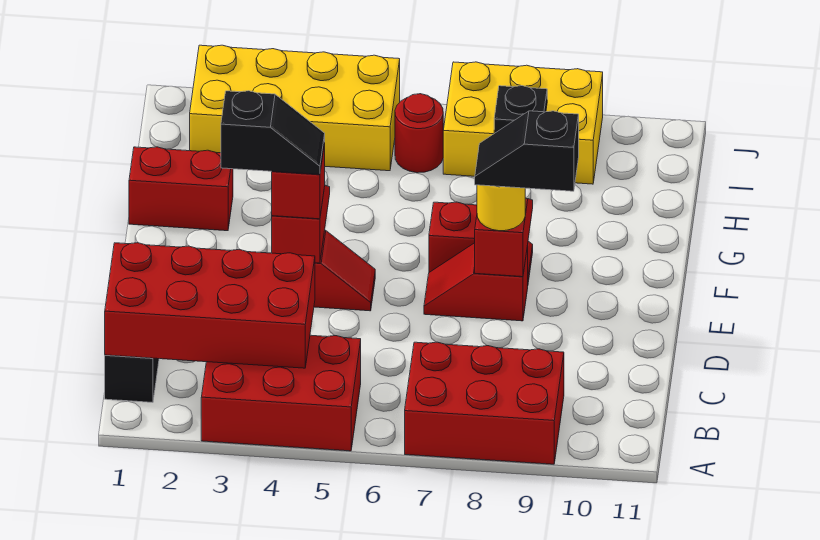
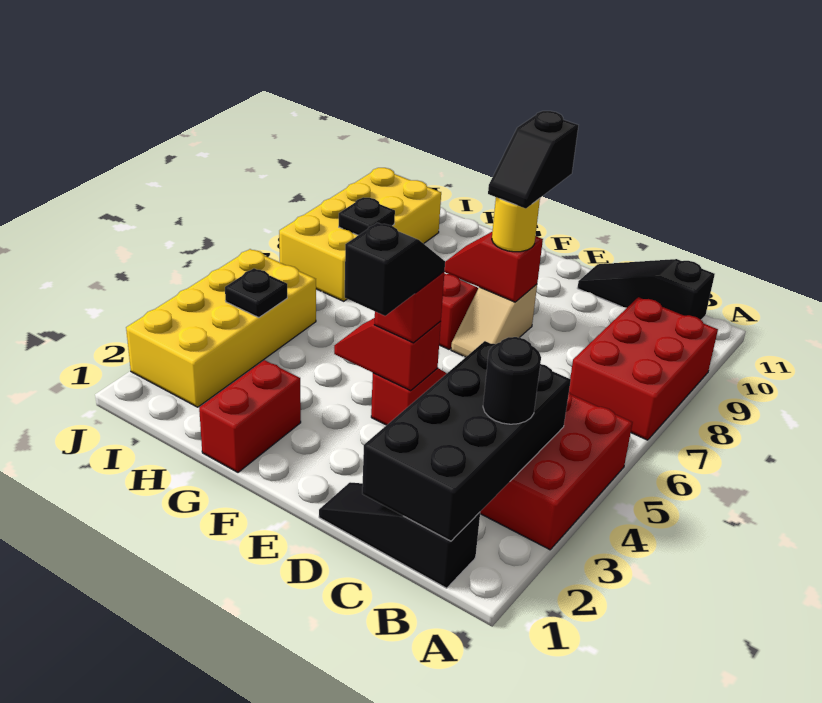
red 2x4 brick [105,243,315,368] -> black 2x4 brick [362,341,571,541]
none -> black 1x1 round brick [483,337,541,424]
none -> black 1x3 slope [578,259,715,320]
red 1x2 slope [424,243,528,321] -> tan 1x2 slope [451,284,537,357]
none -> black 1x1 plate [225,268,287,318]
red 1x1 round brick [395,94,443,173] -> none
yellow 2x3 brick [443,62,603,184] -> yellow 2x4 brick [279,168,441,301]

